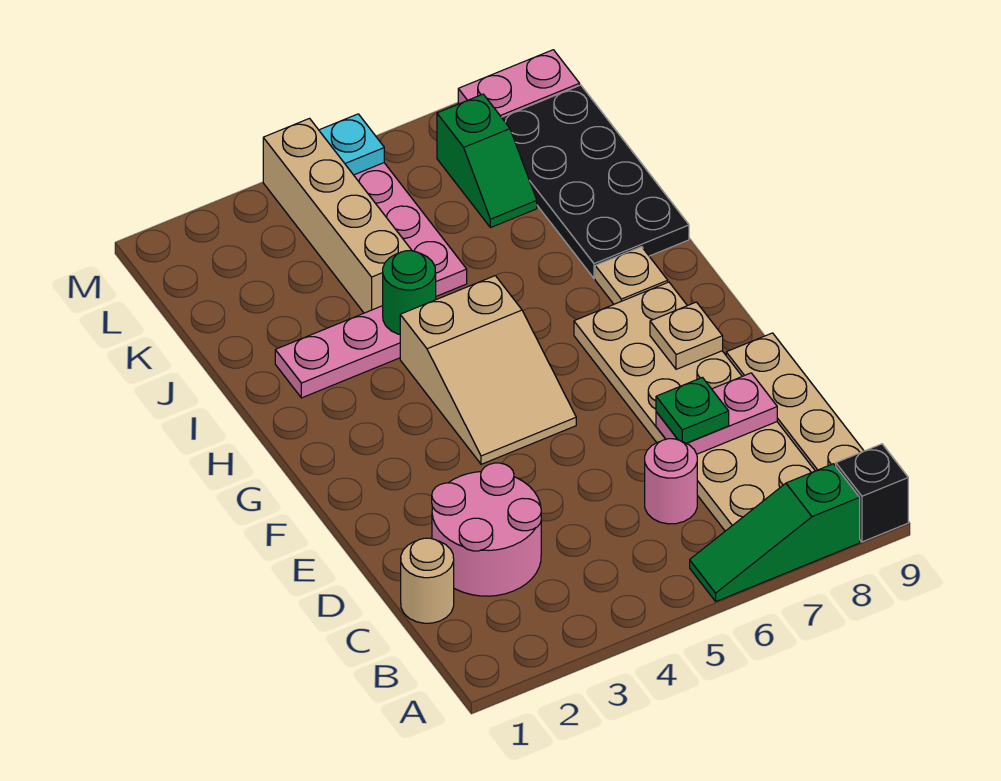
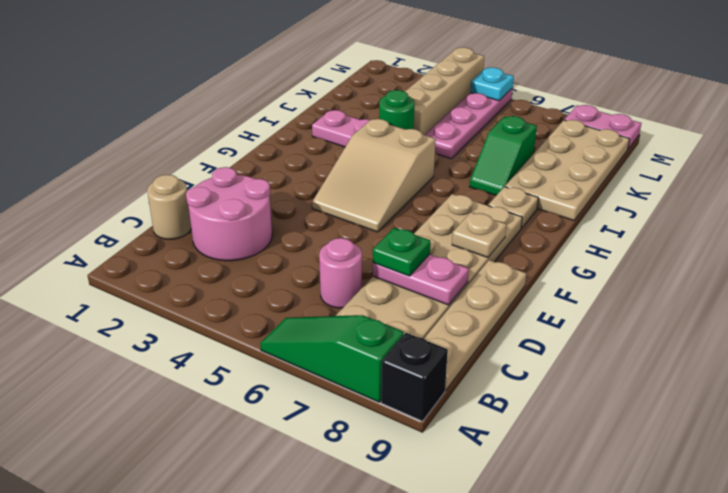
black 2x4 plate [502,85,689,278] -> tan 2x4 plate [505,120,629,220]
green 1x2 slope [437,94,537,228] -> green 1x2 slope moved to [470,116,537,195]

